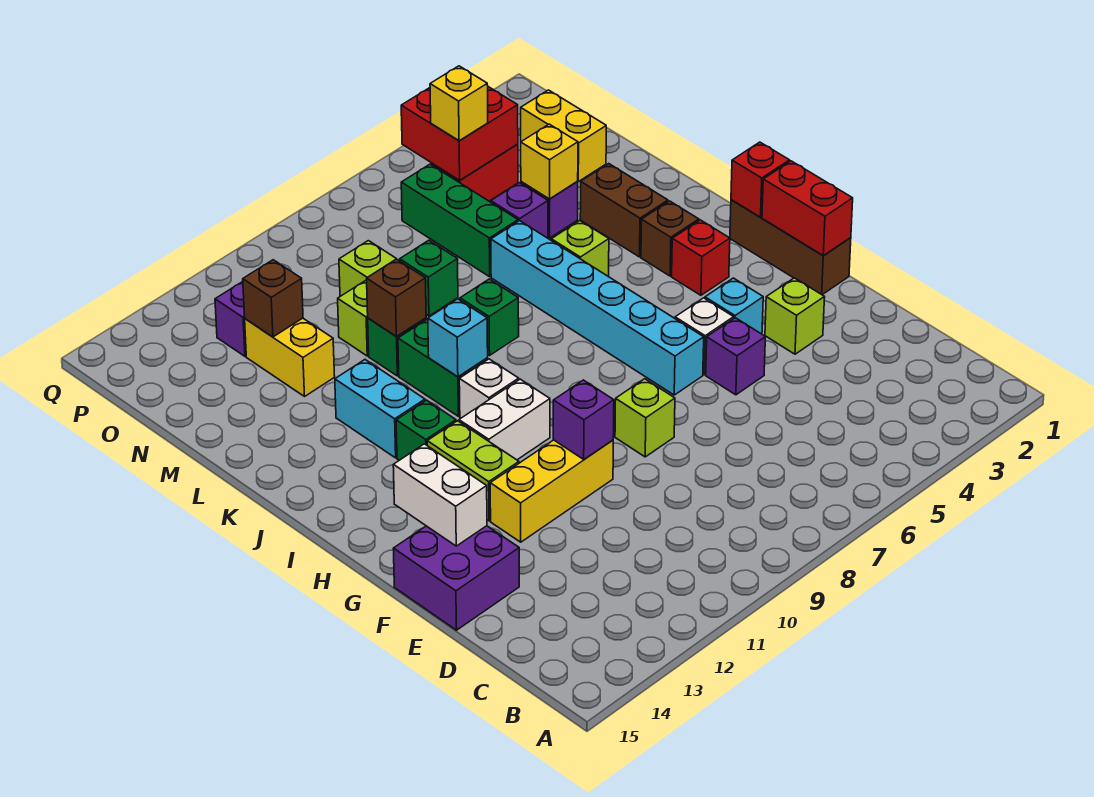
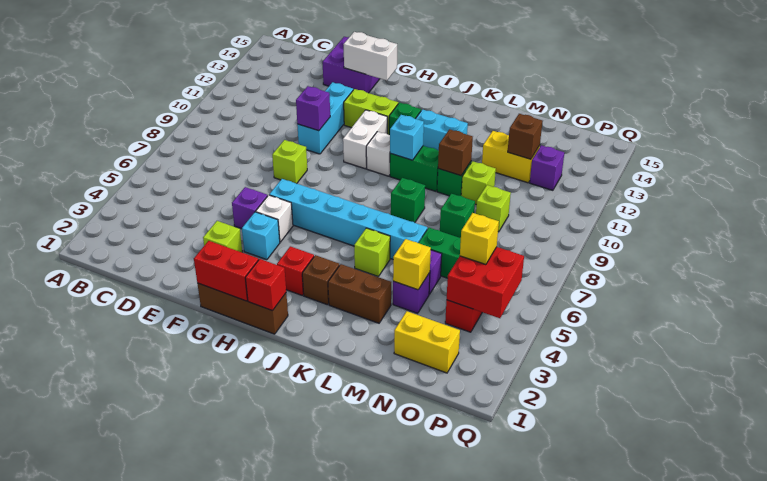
yellow 1x3 brick [490,440,613,542] -> cyan 1x3 brick [297,82,353,154]

